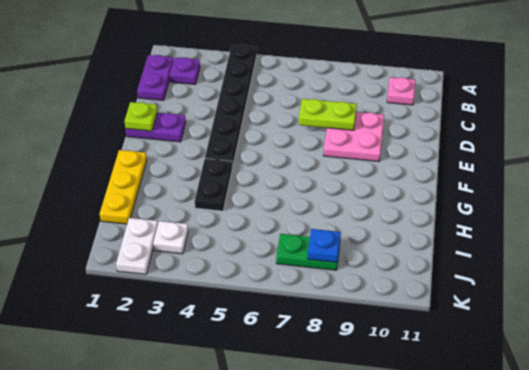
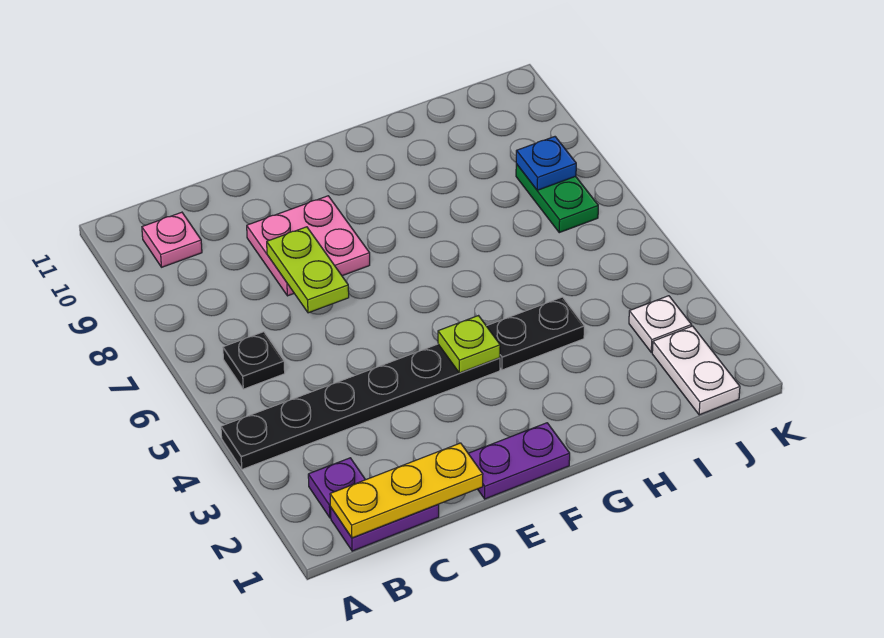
none -> black 1x1 plate [223,332,285,389]
purple 1x2 plate [126,113,186,142] -> purple 1x2 plate turned to [468,423,570,499]
lime 1x1 plate [125,102,157,131] -> lime 1x1 plate moved to [438,316,500,373]
yellow 1x3 plate [100,150,147,224] -> yellow 1x3 plate moved to [330,443,483,538]
white 1x2 plate [116,218,158,274] -> white 1x2 plate turned to [652,326,740,415]

